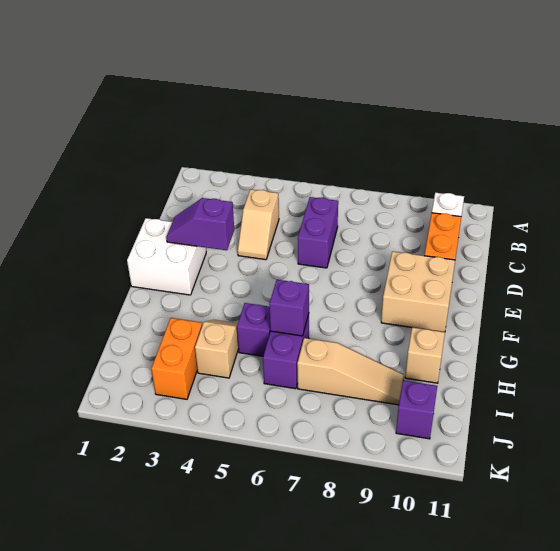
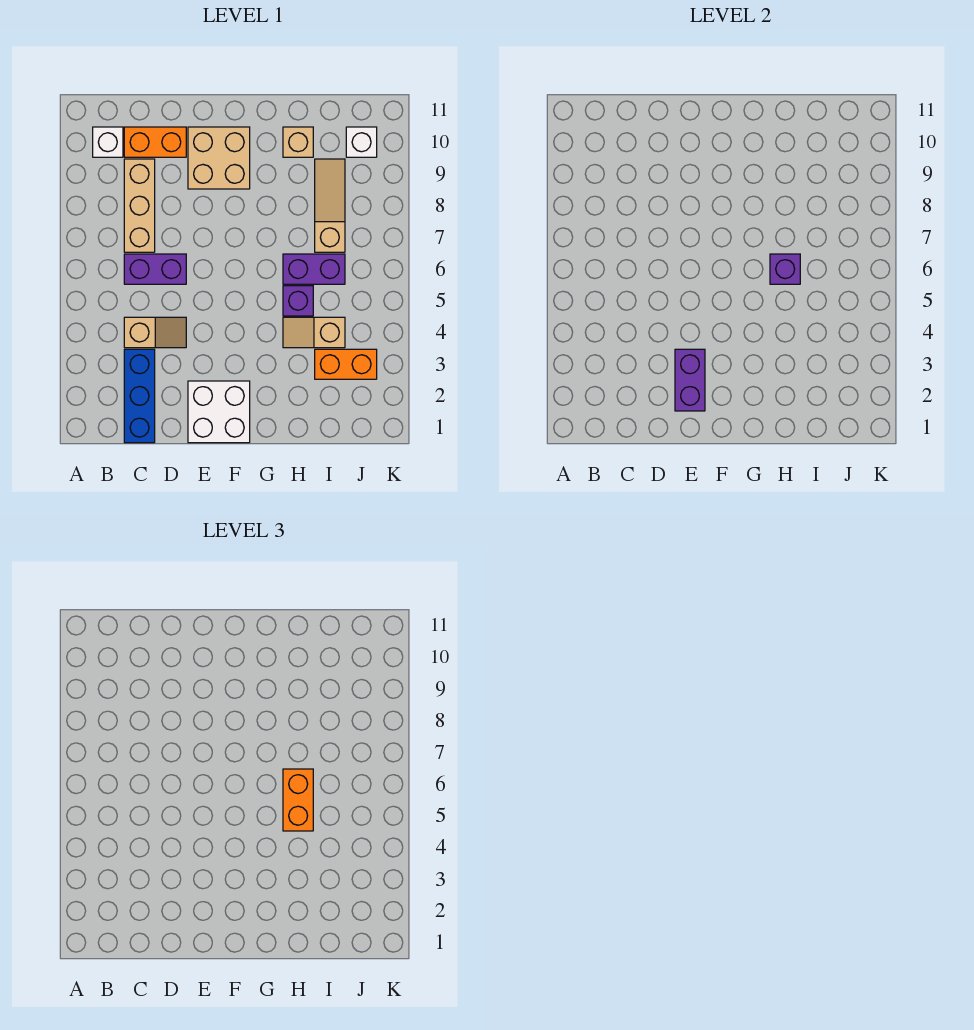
none -> blue 1x3 brick [124,349,155,443]
none -> tan 1x3 brick [124,159,155,252]
purple 1x2 slope [166,198,234,250] -> purple 1x2 brick [675,349,705,411]
none -> orange 1x2 brick [283,769,313,831]
purple 1x1 brick [396,381,437,439] -> white 1x1 brick [346,127,377,157]

